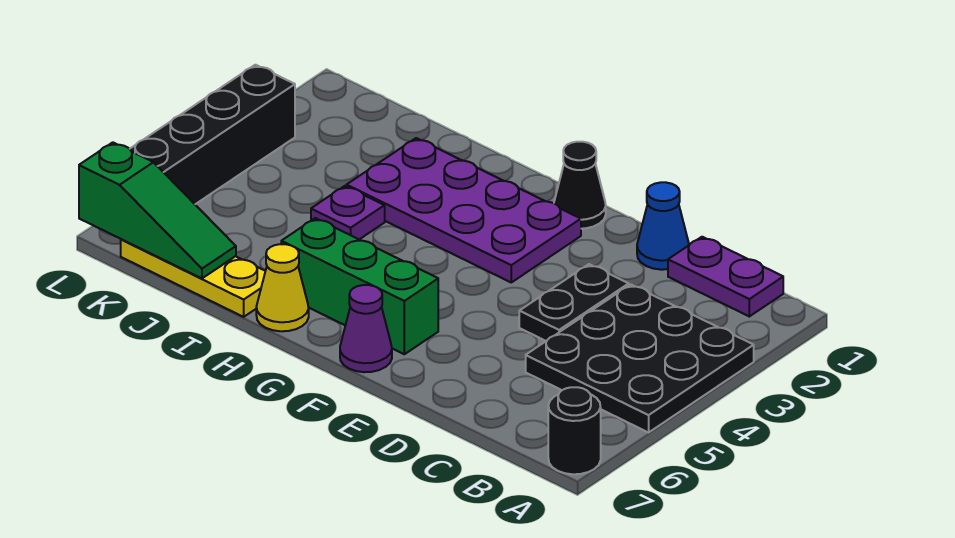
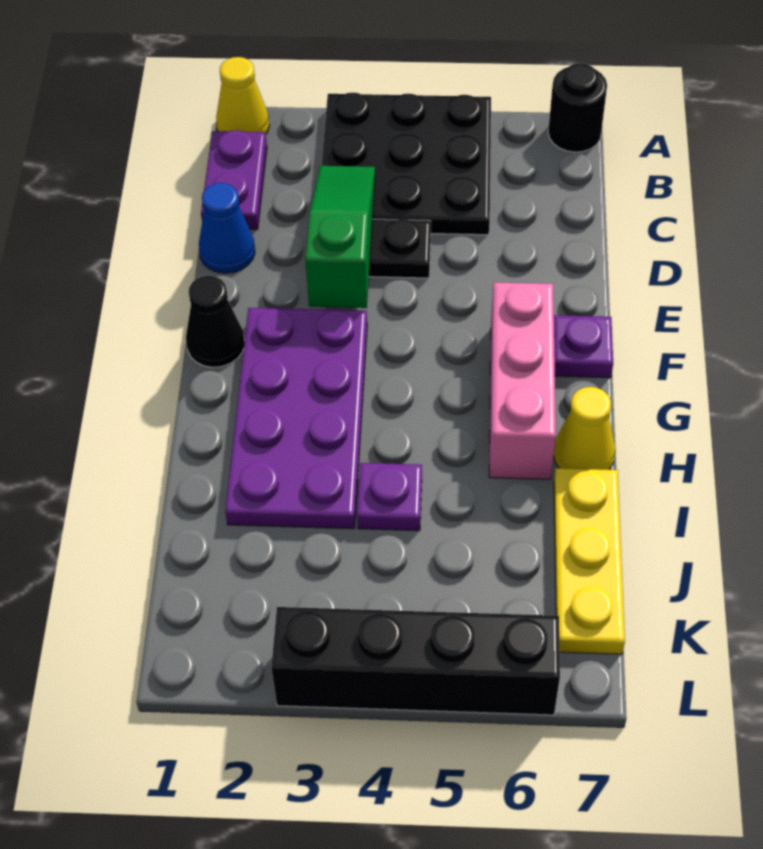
none -> yellow 1x1 cone [216,57,269,134]
green 1x3 brick [281,218,438,354] -> pink 1x3 brick [489,282,556,479]
purple 1x1 cone [340,285,392,372] -> purple 1x1 plate [554,315,613,378]
green 1x3 slope [79,142,236,278] -> green 1x3 slope moved to [305,166,375,308]

